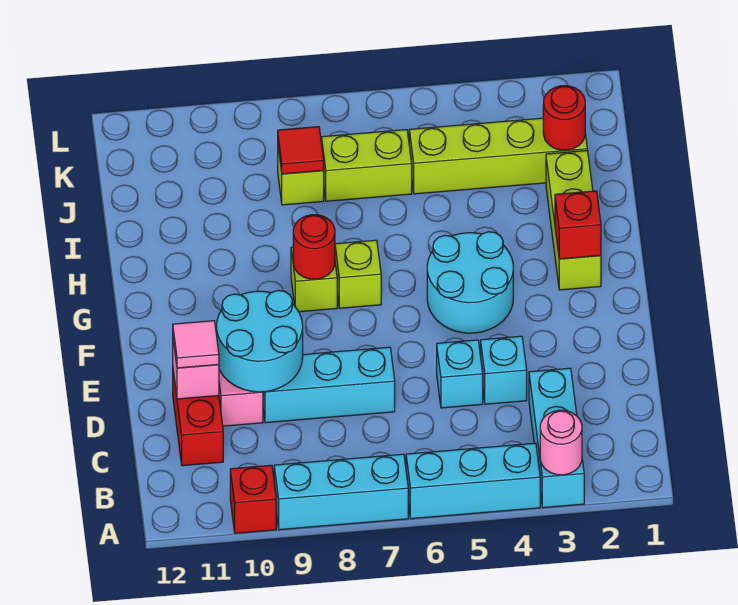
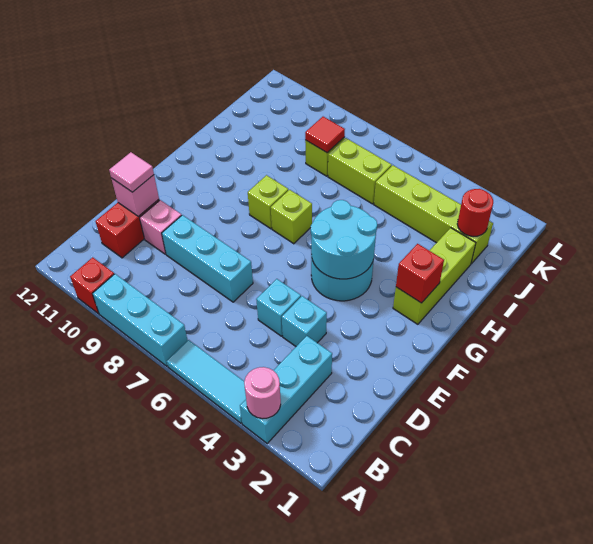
cyan 1x3 brick [406,443,540,519] -> cyan 1x3 tile [167,340,246,423]
cyan 2x2 round brick [216,290,303,392] -> cyan 2x2 round brick moved to [311,200,377,279]
red 1x1 round brick [293,215,335,279] -> none

